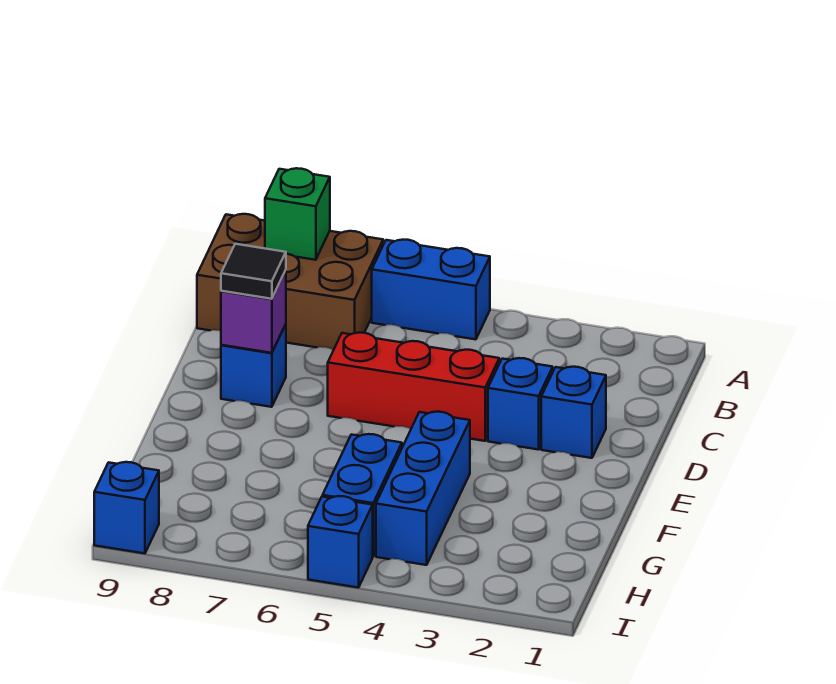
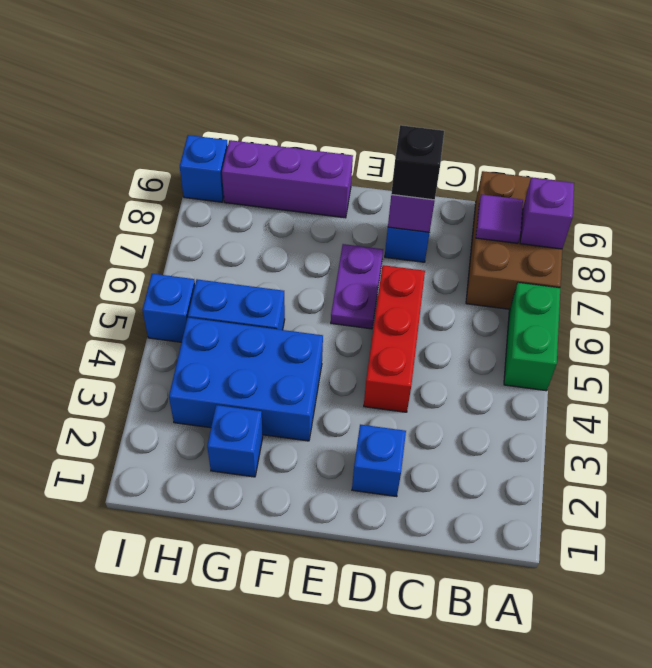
blue 1x2 brick [372,240,490,339] -> green 1x2 brick [504,283,560,391]
green 1x1 brick [265,168,330,260] -> purple 1x1 brick [520,178,574,249]
none -> purple 1x1 tile [476,194,523,243]
blue 1x1 brick [488,358,553,450] -> blue 1x1 brick moved to [207,405,263,477]
black 1x1 tile [221,244,286,299] -> black 1x1 brick [391,125,444,200]
none -> purple 1x2 plate [331,244,383,329]
blue 1x3 brick [376,412,470,565] -> blue 2x3 brick [169,318,323,441]
none -> purple 1x3 brick [222,140,353,218]

